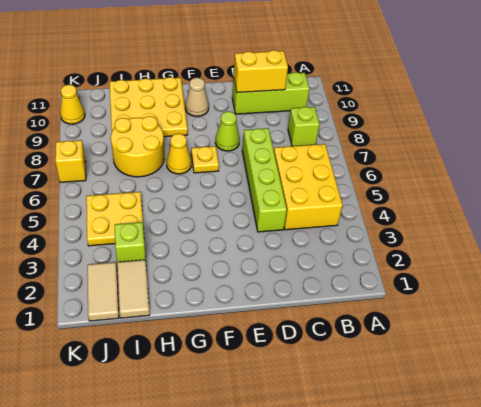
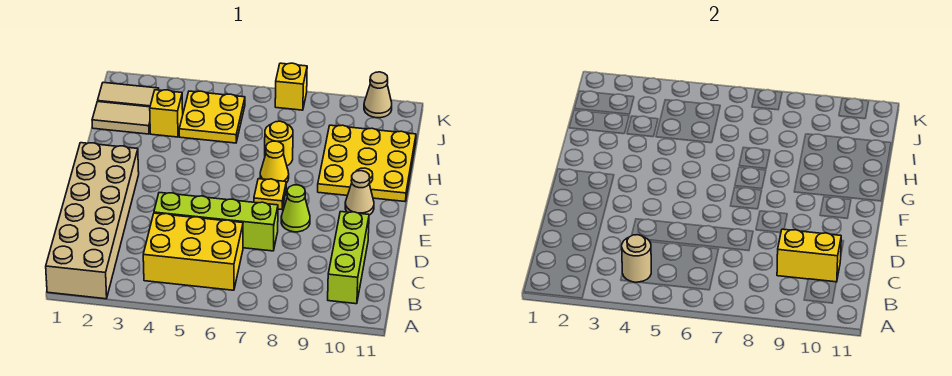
none -> tan 2x6 brick [46,143,139,299]
none -> tan 1x1 round brick [622,235,651,282]
lime 1x1 brick [288,107,320,146] -> none
yellow 1x2 brick [234,50,288,93] -> yellow 1x2 brick turned to [777,229,841,282]
yellow 2x2 round brick [111,116,164,177] -> yellow 1x1 round brick [265,121,293,166]
lime 1x1 brick [114,222,146,262] -> yellow 1x1 brick [150,90,183,137]
yellow 1x1 cone [60,85,85,124] -> tan 1x1 cone [364,72,392,118]

